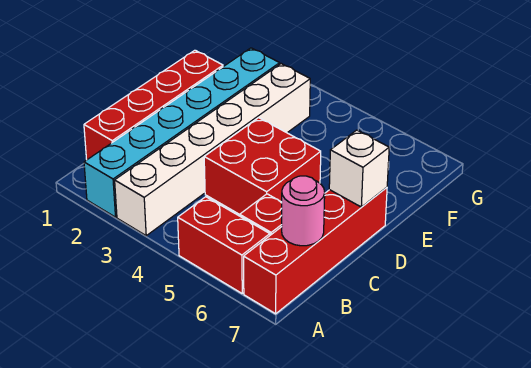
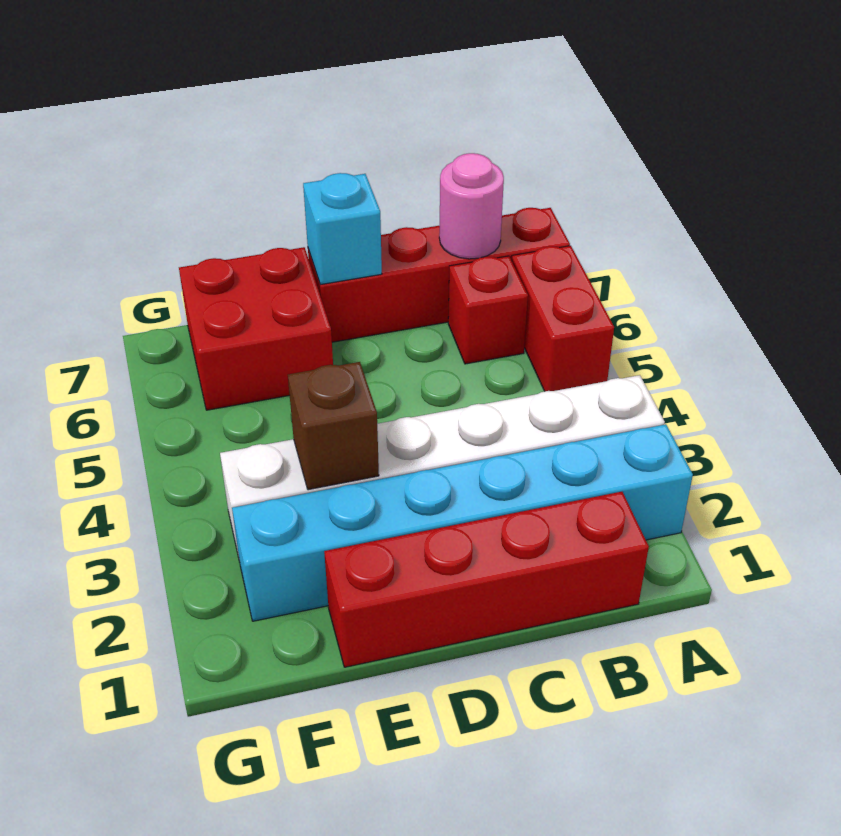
red 2x2 brick [204,118,321,214] -> red 2x2 brick moved to [179,247,333,410]
white 1x1 brick [329,130,389,207] -> cyan 1x1 brick [303,173,382,285]
none -> brown 1x1 brick [288,362,379,490]

